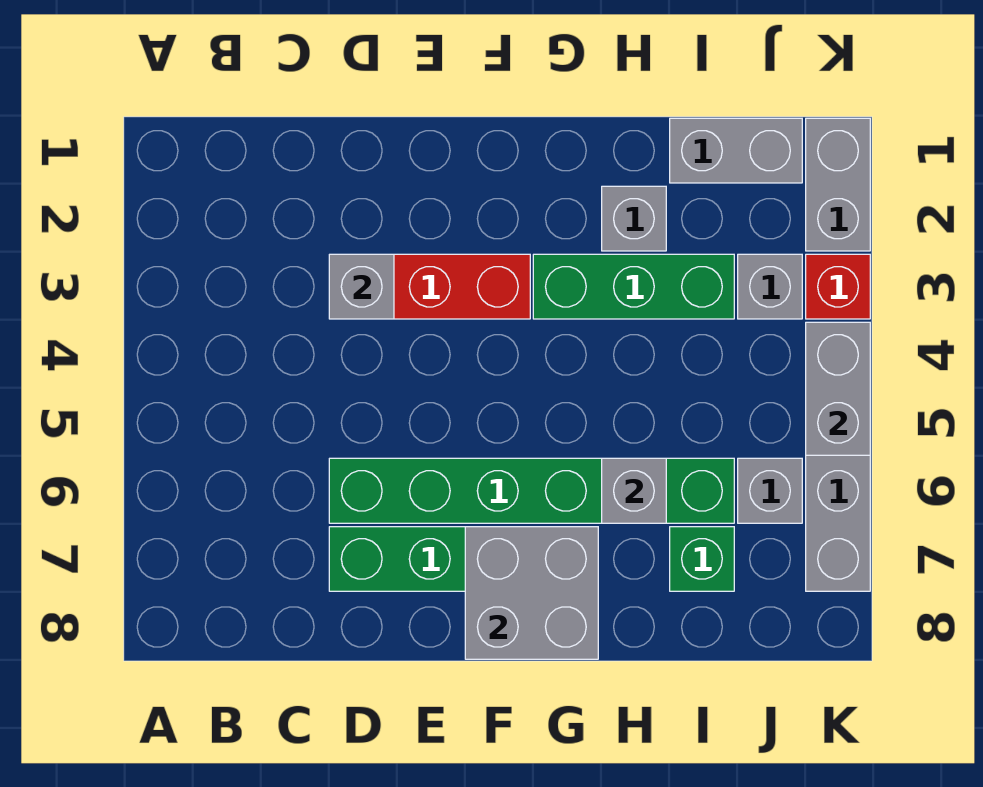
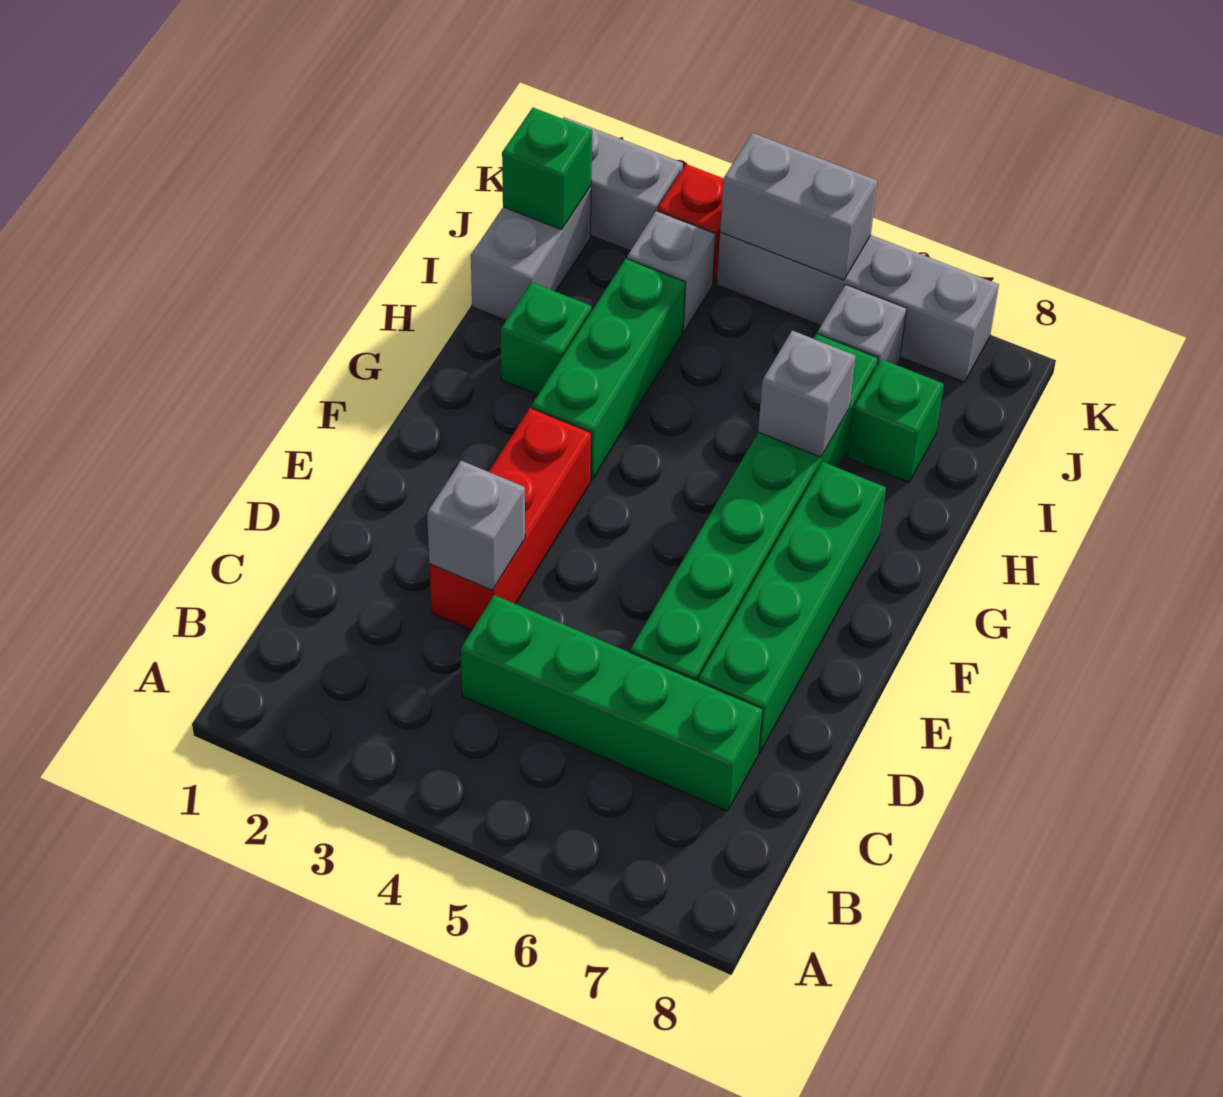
none -> green 1x4 brick [461,595,763,811]
grey 2x2 brick [465,527,598,659] -> none
grey 1x1 brick [602,186,666,251] -> green 1x1 brick [501,282,591,395]
none -> green 1x1 brick [502,108,592,230]

